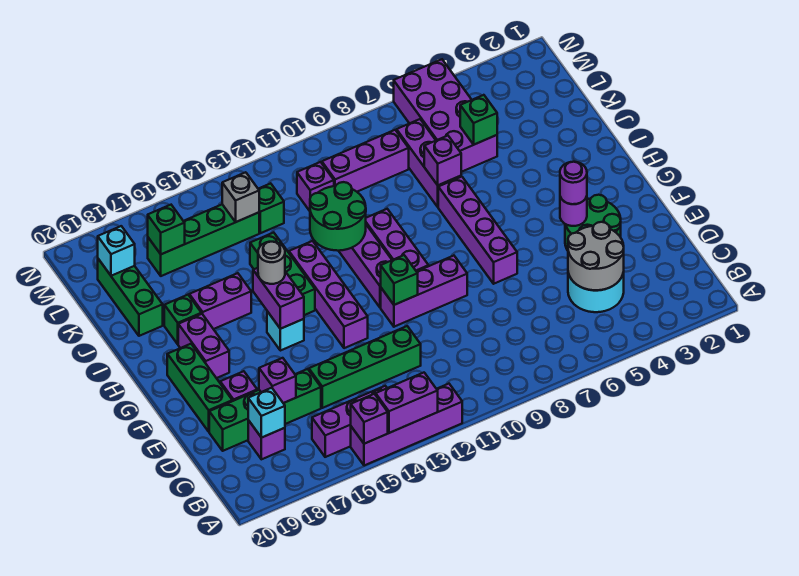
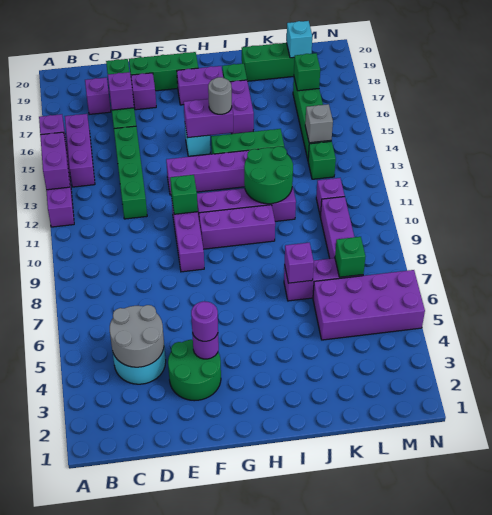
cyan 1x1 brick [248,388,285,438] -> none
purple 1x4 brick [438,177,517,284] -> none
green 1x1 brick [460,95,497,145] -> green 1x1 brick moved to [335,237,365,277]

